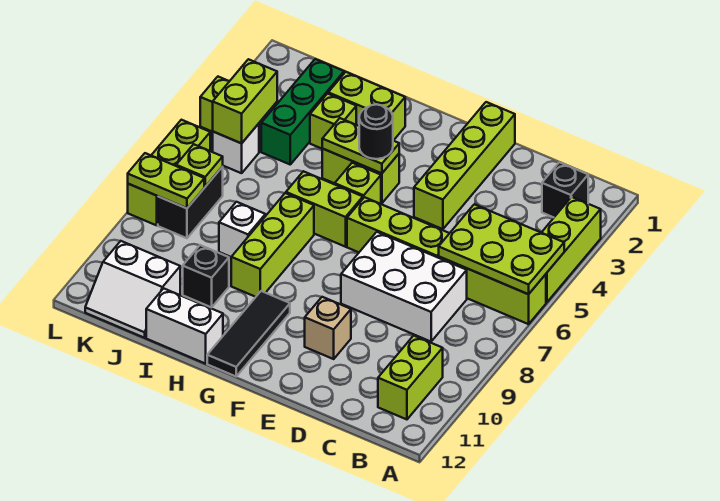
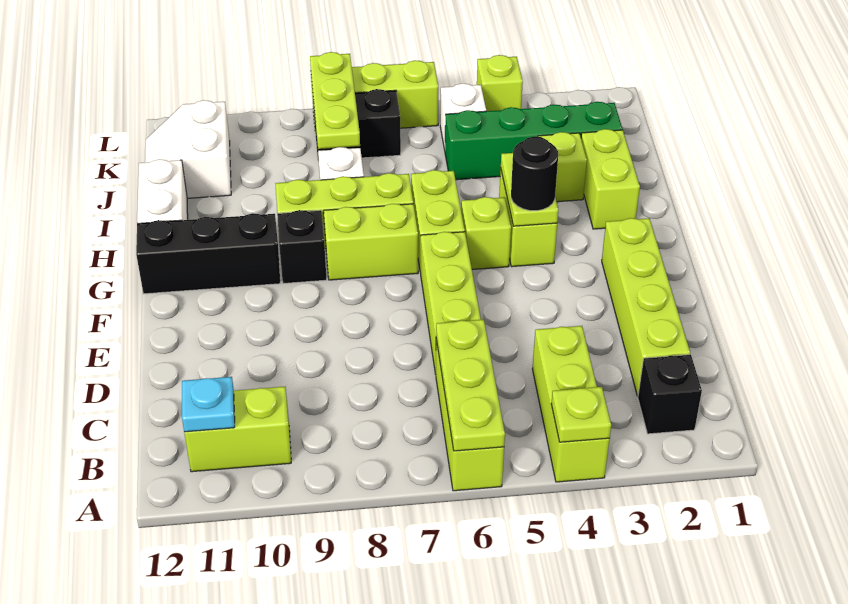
lime 1x3 brick [541,197,601,303] -> lime 1x3 brick turned to [533,326,609,482]
lime 2x3 plate [439,204,564,294] -> lime 1x3 plate [436,320,505,451]
none -> cyan 1x1 plate [182,377,235,432]
white 2x3 brick [341,232,467,342] -> none
lime 1x4 brick [414,102,515,229] -> lime 1x4 brick turned to [602,218,690,396]
tan 1x1 brick [305,297,351,359] -> none
black 1x3 tile [207,291,290,376] -> black 1x3 brick [136,213,280,294]
black 1x1 brick [183,245,229,307] -> black 1x1 brick moved to [277,210,327,283]
green 1x3 brick [261,59,344,164] -> green 1x4 brick [445,102,622,180]
lime 1x2 brick [213,59,277,143] -> lime 1x2 brick moved to [324,204,418,280]
lime 1x1 plate [176,144,223,186] -> lime 1x1 plate moved to [551,387,611,442]
lime 1x2 plate [128,153,204,208] -> lime 1x3 plate [310,52,360,149]

